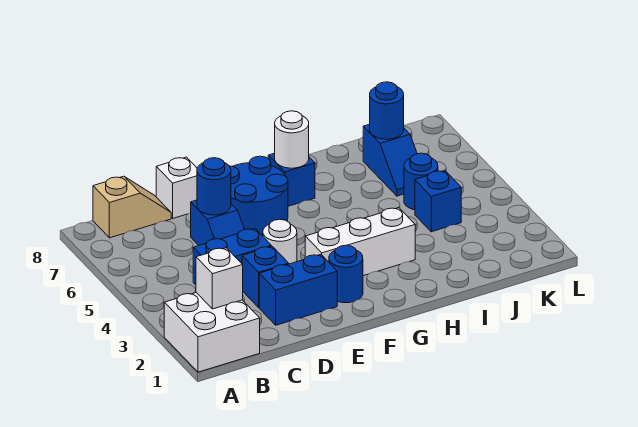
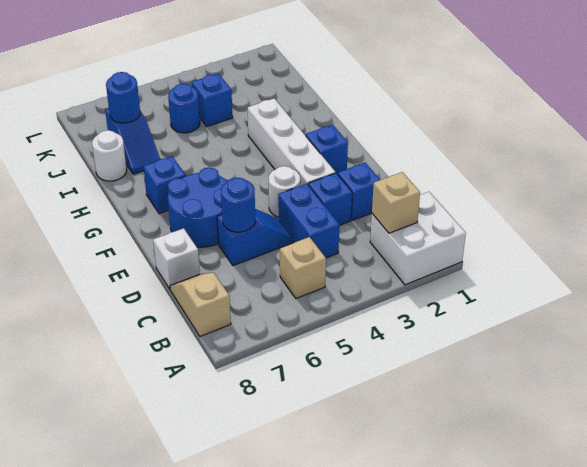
white 1x1 brick [196,248,243,309] -> tan 1x1 brick [372,172,420,233]
none -> tan 1x1 brick [280,237,326,298]
blue 1x2 brick [259,255,337,325] -> blue 1x1 brick [338,163,380,220]
blue 1x1 round brick [329,245,363,303] -> blue 1x1 brick [306,125,348,174]
white 1x3 brick [305,208,415,276] -> white 1x4 brick [248,99,336,186]
white 1x1 round brick [275,111,309,168] -> white 1x1 round brick moved to [92,130,127,181]
blue 1x2 slope [363,124,417,196] -> blue 1x2 slope turned to [105,109,160,174]

